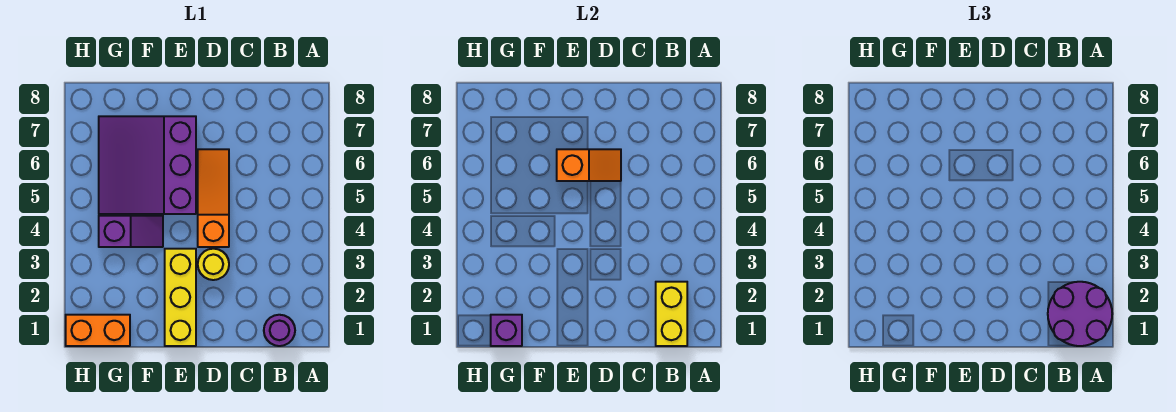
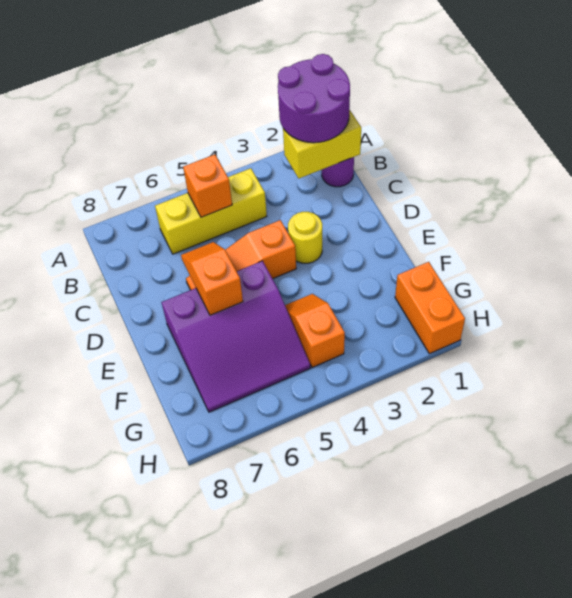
none -> orange 1x1 brick [183,155,232,217]
yellow 1x3 brick [165,249,196,346] -> yellow 1x3 brick moved to [155,168,267,254]
purple 1x2 slope [99,216,163,247] -> orange 1x2 slope [285,294,345,368]
purple 1x1 brick [491,315,522,346] -> none

